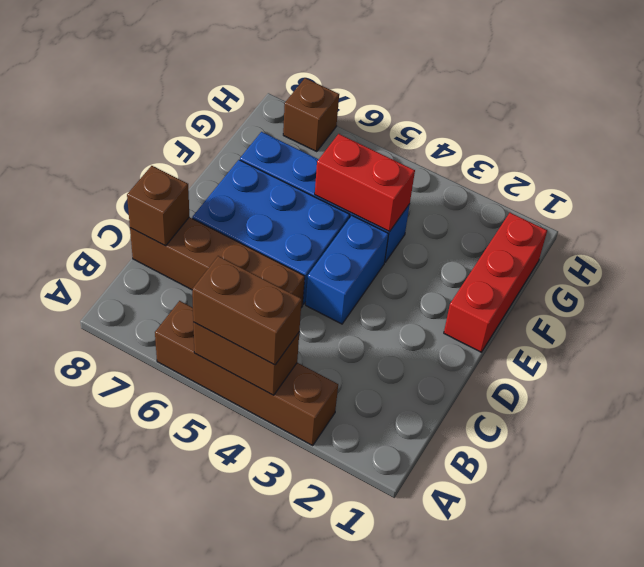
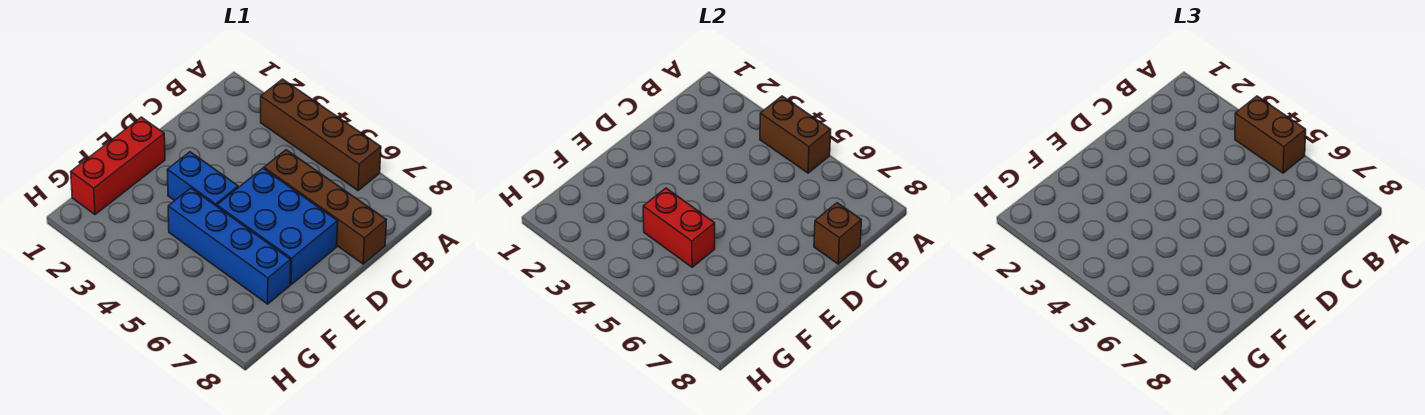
blue 1x2 brick [306,216,389,324] -> blue 1x2 brick turned to [167,152,238,206]
brown 1x1 brick [283,78,339,152] -> none

